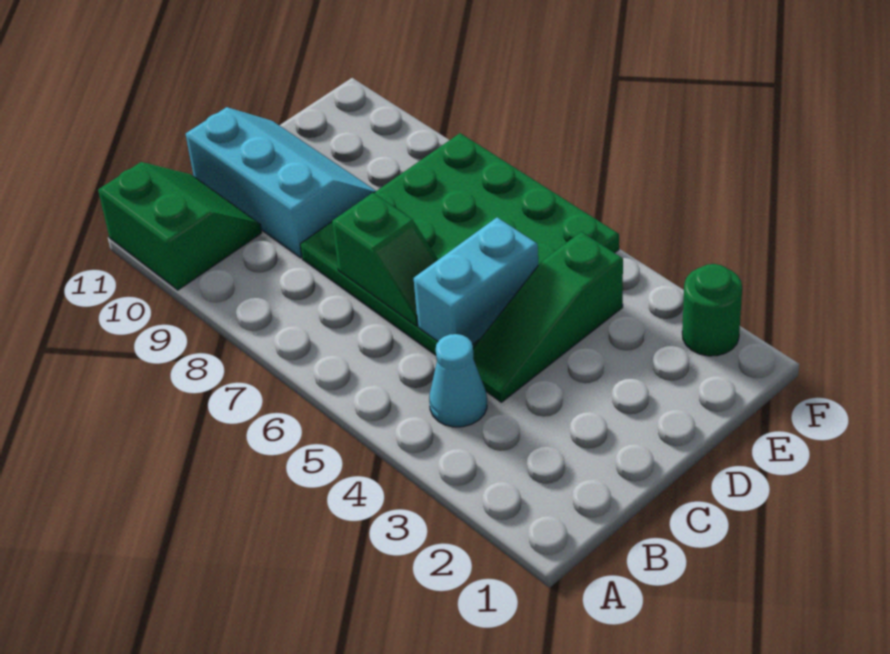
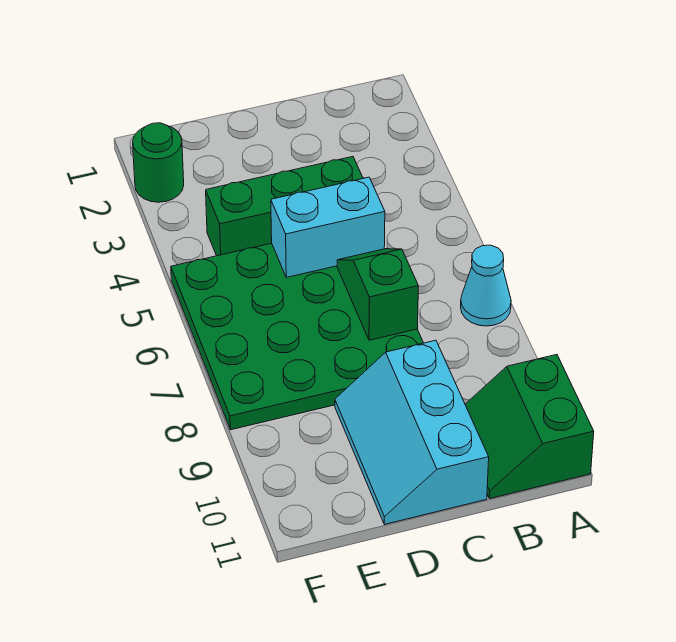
cyan 1x1 cone [429,334,487,427] -> cyan 1x1 cone moved to [461,245,511,326]
green 1x3 slope [473,232,623,402] -> green 1x3 brick [206,157,363,256]

